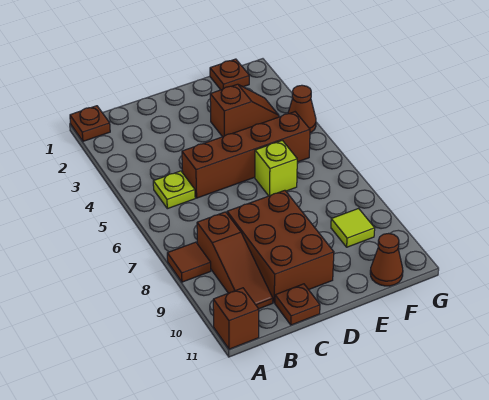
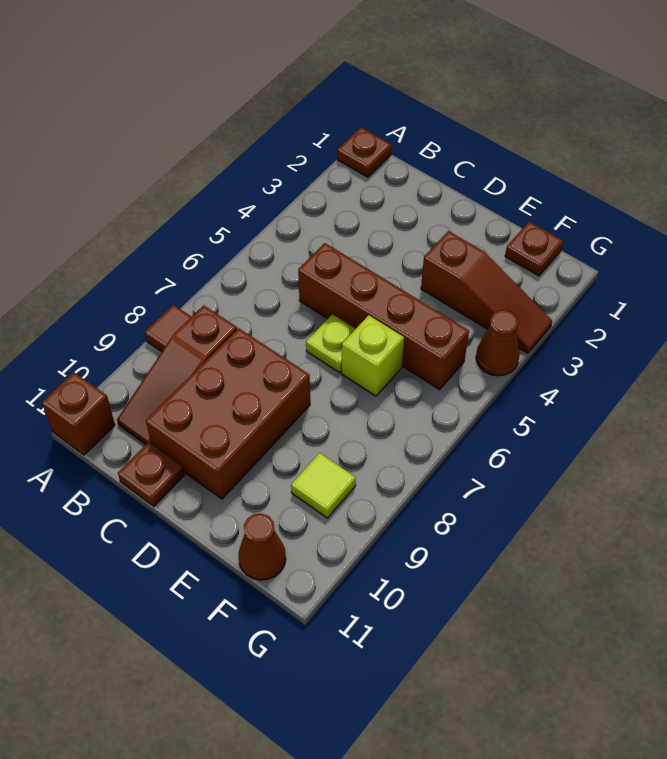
lime 1x1 plate [153,171,195,209] -> lime 1x1 plate moved to [306,314,355,373]
brown 1x2 slope [210,84,279,137] -> brown 1x3 slope [421,231,552,353]

